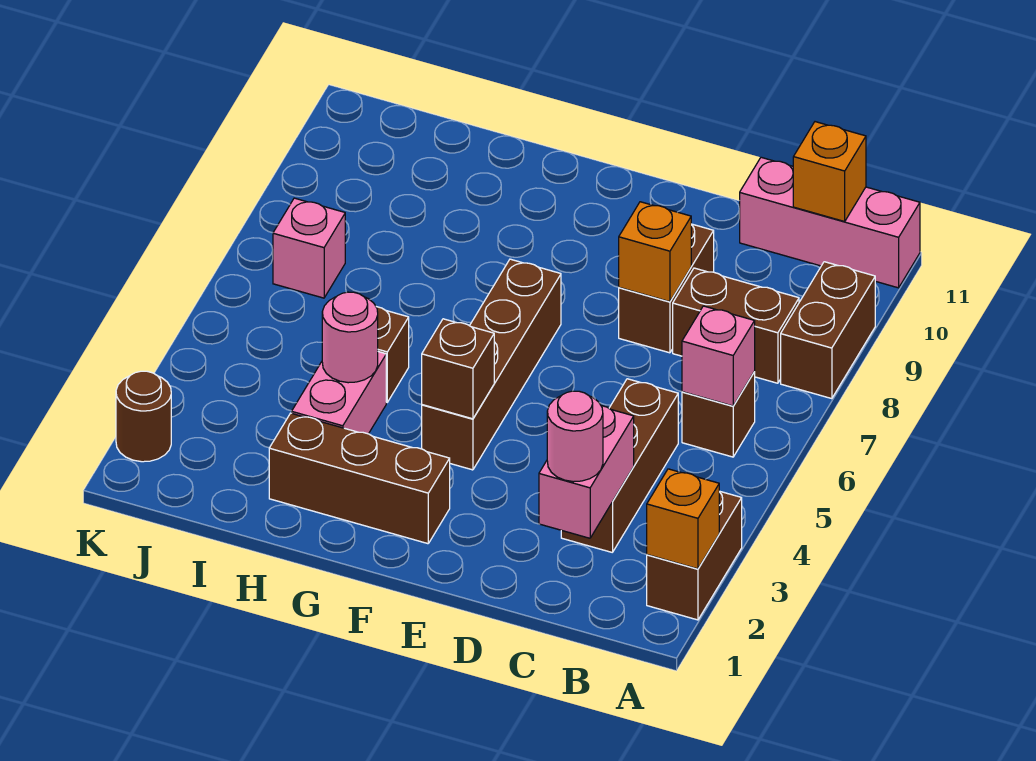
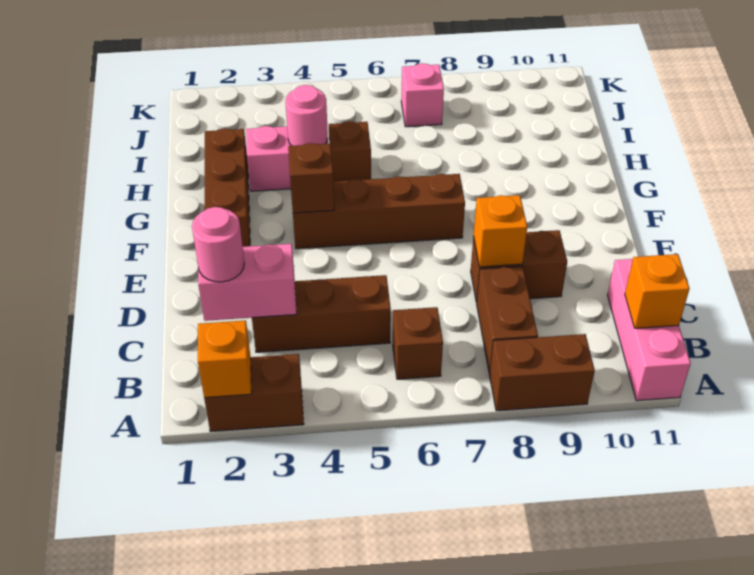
pink 1x1 brick [682,306,755,406] -> none
brown 1x1 round brick [116,371,171,462] -> none

